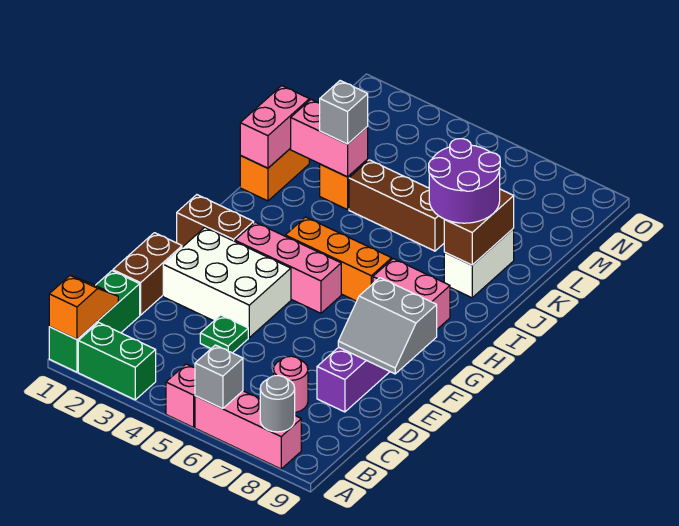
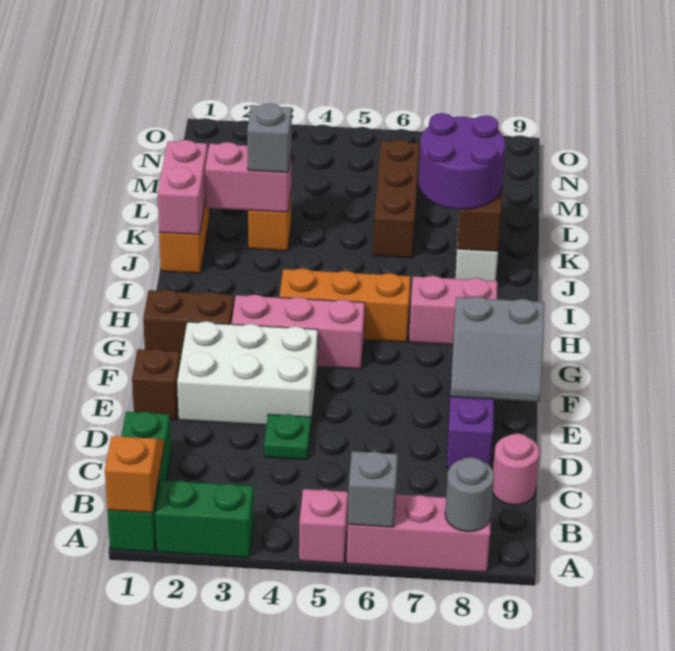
pink 1x1 round brick [274,356,308,412] -> pink 1x1 round brick moved to [493,433,539,505]
brown 1x2 brick [113,233,182,315] -> brown 1x1 brick [132,349,180,420]
brown 1x3 brick [349,160,445,251] -> brown 1x3 brick turned to [373,140,420,258]

